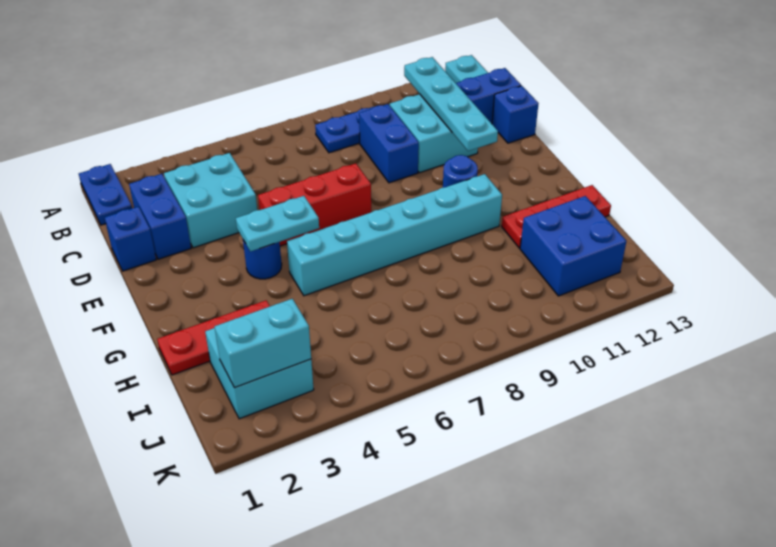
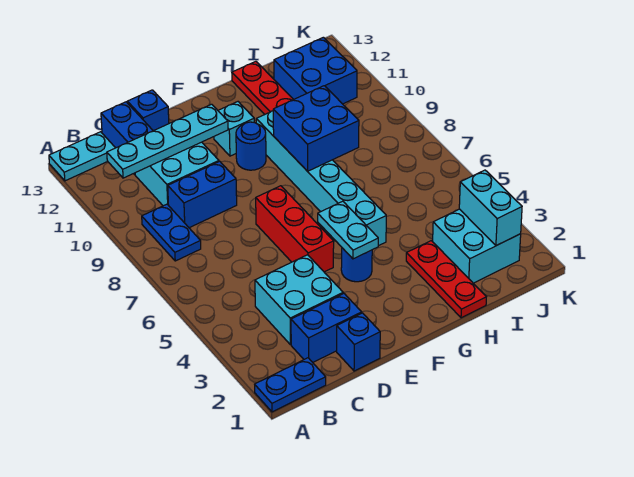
none -> cyan 1x1 brick [214,102,254,156]
none -> blue 2x2 brick [273,86,359,171]

